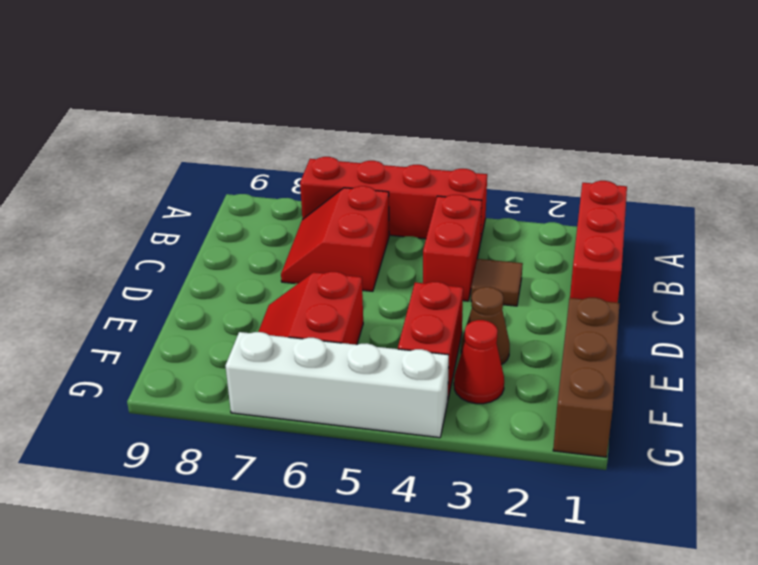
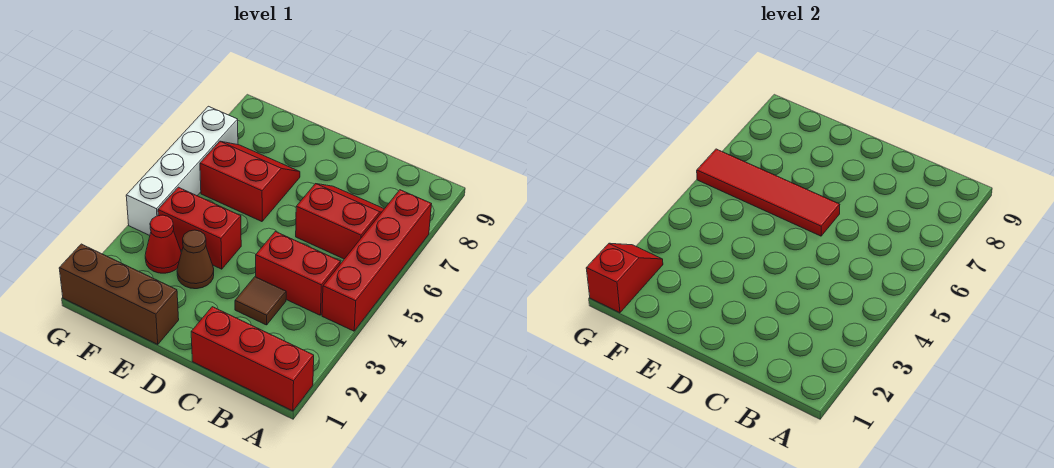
none -> red 1x4 tile [697,149,840,236]
none -> red 1x2 slope [586,243,663,313]

